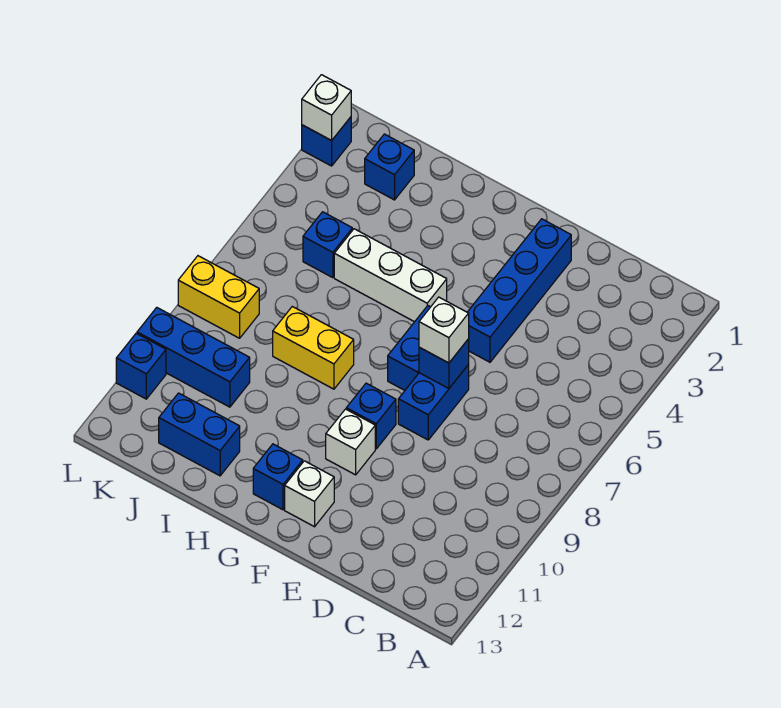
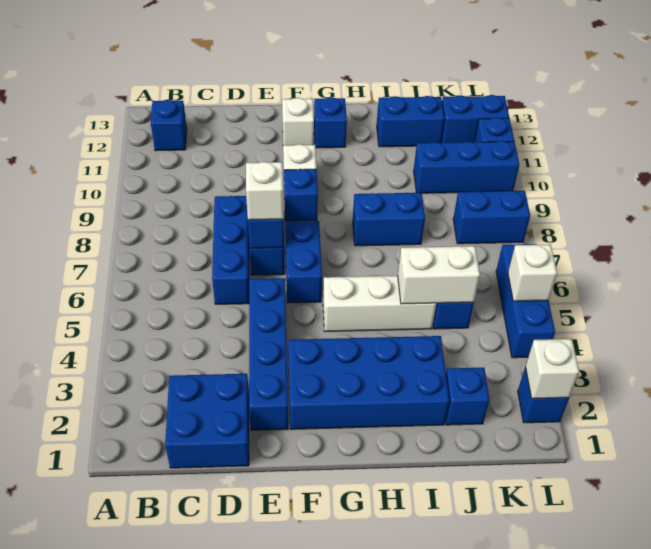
none -> blue 1x1 brick [151,100,187,151]
none -> blue 2x2 brick [165,374,249,468]
none -> blue 1x3 brick [212,196,250,304]
none -> blue 2x4 brick [288,336,449,429]
yellow 1x2 brick [273,306,354,389] -> blue 1x2 brick [353,192,425,246]
none -> white 1x2 brick [398,246,480,304]
yellow 1x2 brick [178,256,259,338] -> blue 1x2 brick [453,191,530,244]
none -> blue 1x2 brick [441,95,509,143]
none -> blue 1x3 brick [496,244,555,358]
none -> white 1x1 brick [508,244,557,301]

